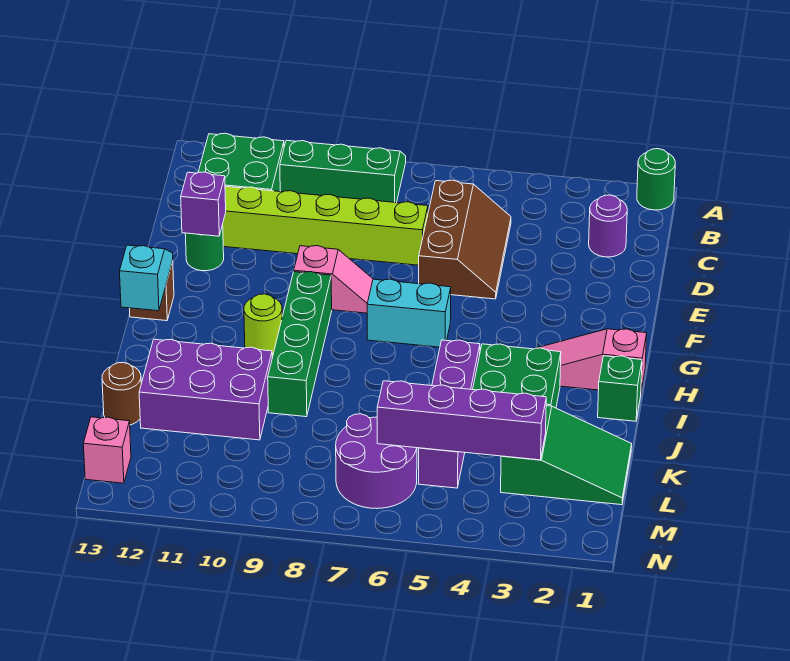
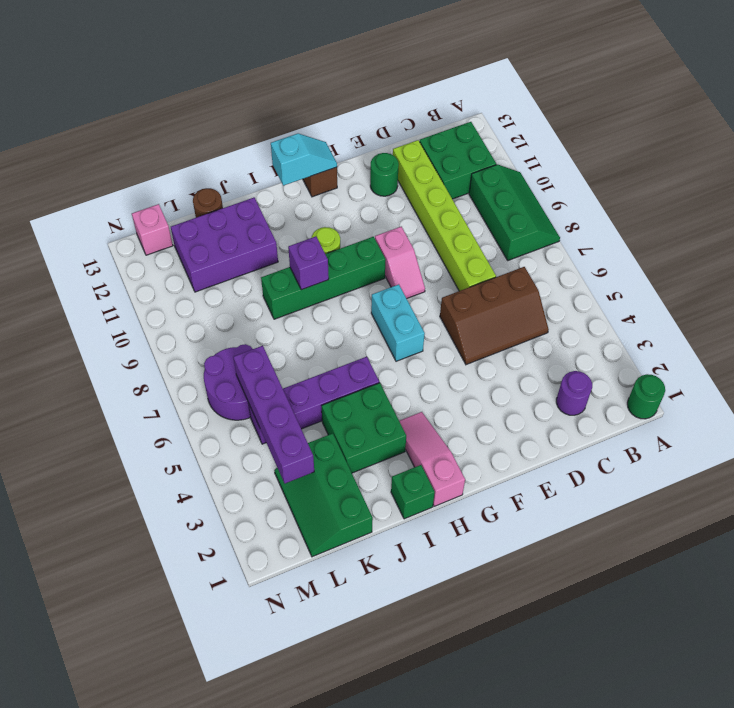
purple 1x1 brick [181,172,226,236] -> purple 1x1 brick moved to [288,237,329,290]
purple 2x3 brick [139,339,272,440] -> purple 2x3 brick turned to [171,198,278,292]
green 2x3 slope [501,406,632,505] -> green 2x3 slope turned to [274,433,373,557]

